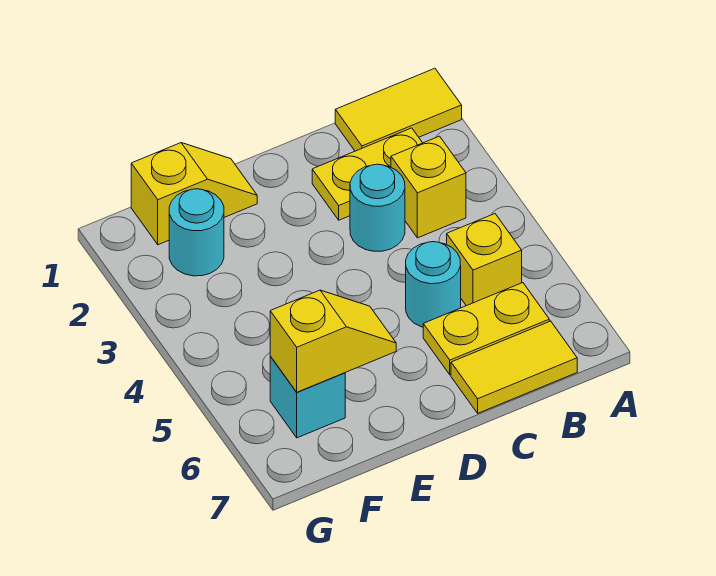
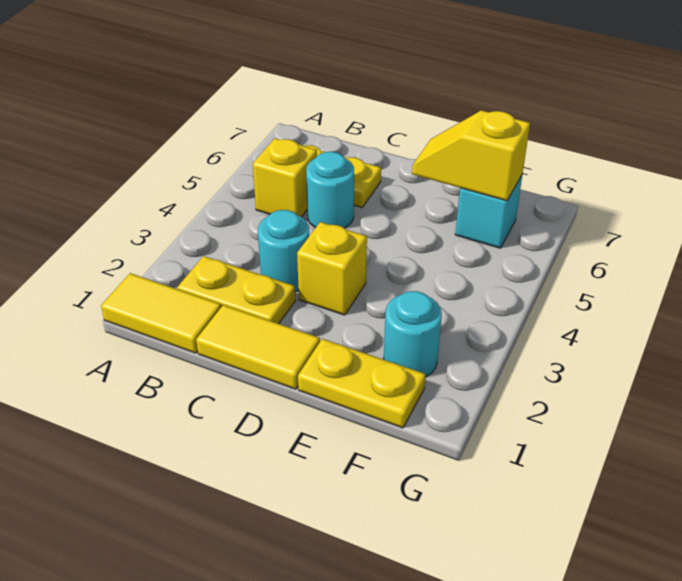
yellow 1x1 brick [391,136,466,238] -> yellow 1x1 brick moved to [297,222,367,315]
yellow 1x2 tile [451,321,577,413] -> yellow 1x2 tile moved to [196,305,320,389]
yellow 1x2 slope [131,143,257,245] -> yellow 1x2 plate [298,339,426,428]

